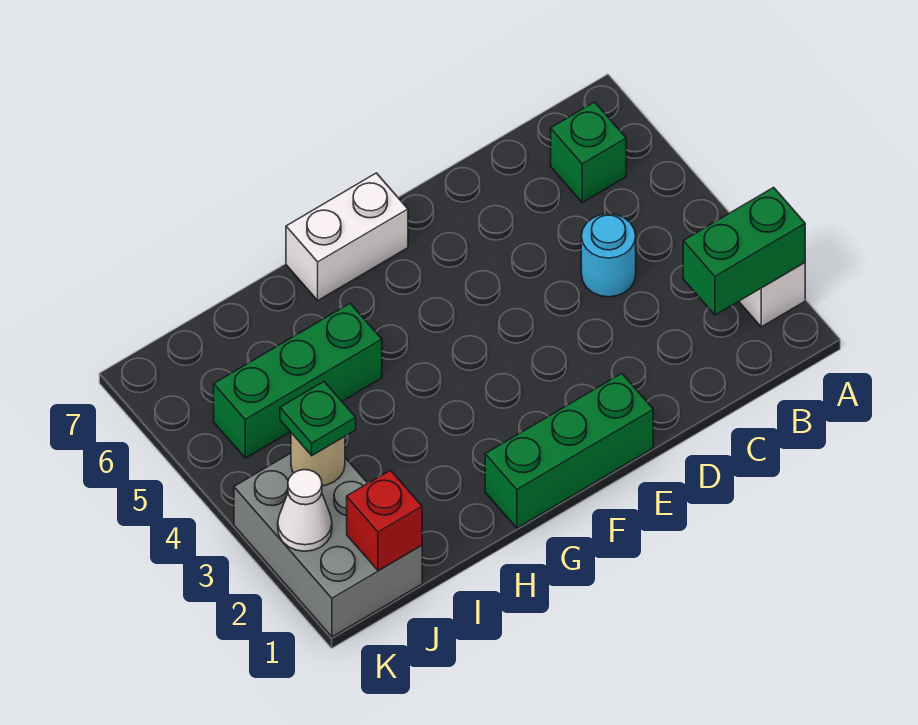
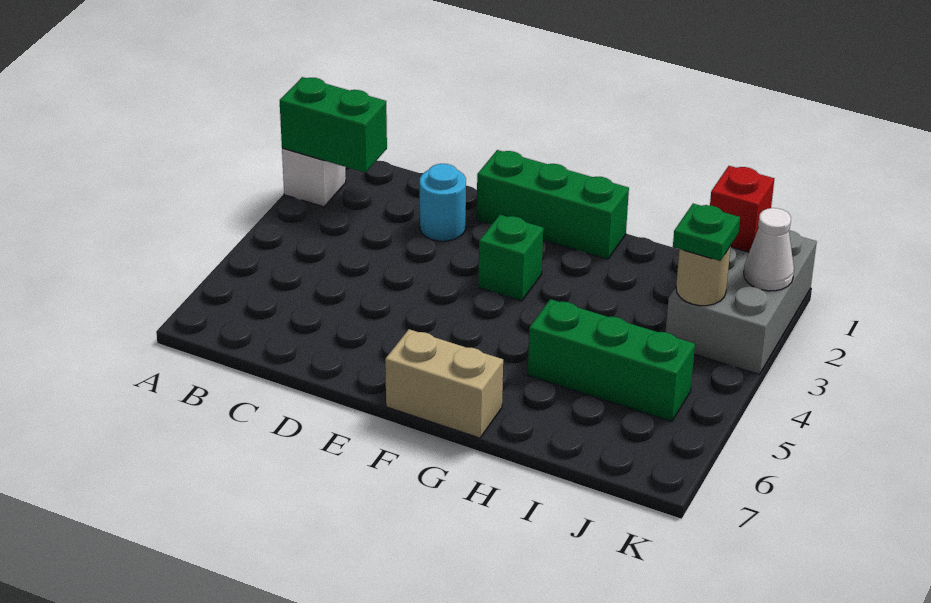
green 1x1 brick [551,102,626,202] -> green 1x1 brick moved to [478,215,543,301]
cyan 1x1 round brick [581,214,636,297] -> cyan 1x1 round brick moved to [420,164,466,241]
white 1x2 brick [286,173,408,300] -> tan 1x2 brick [385,329,503,438]

